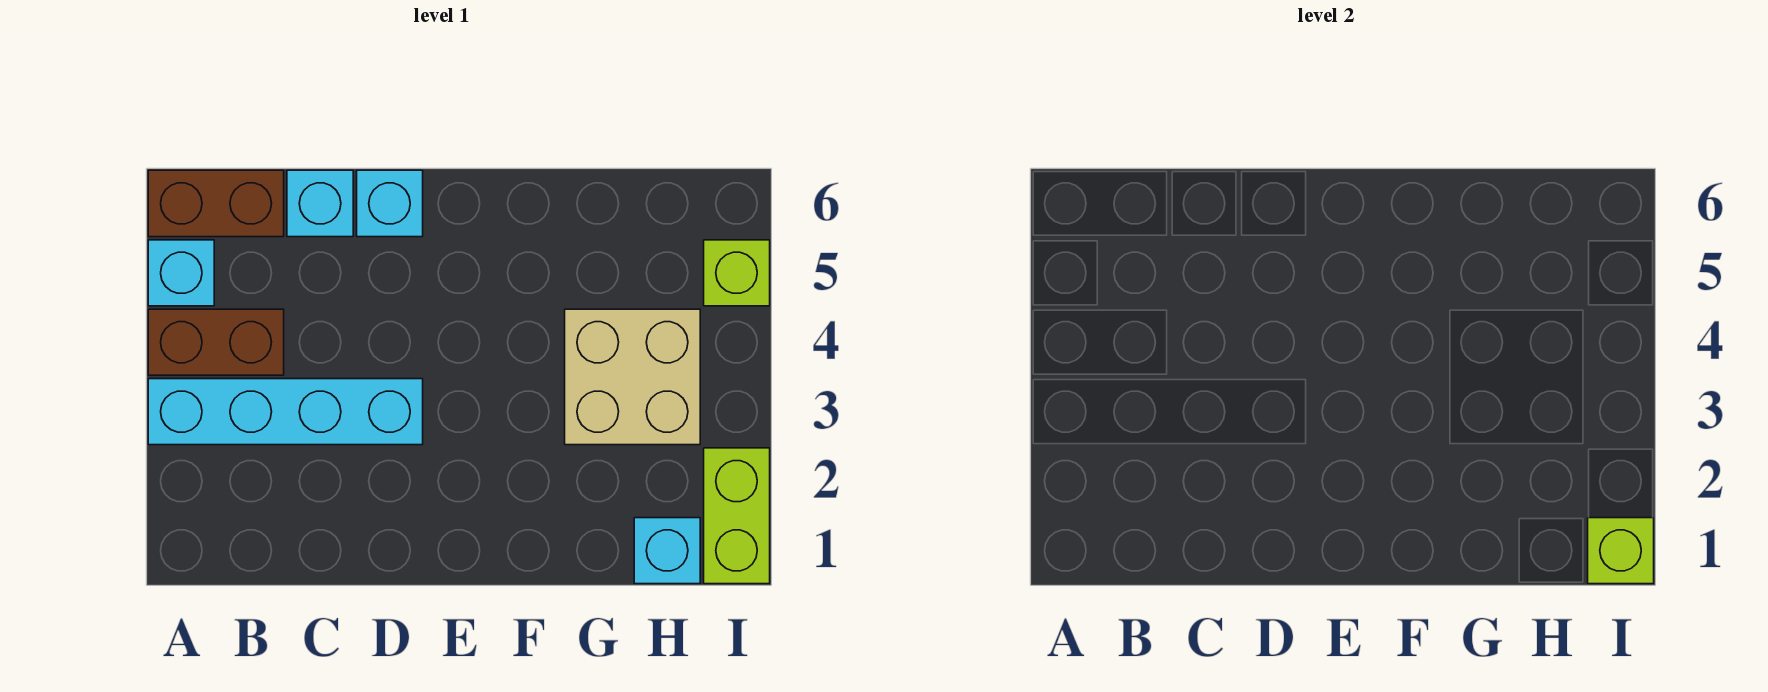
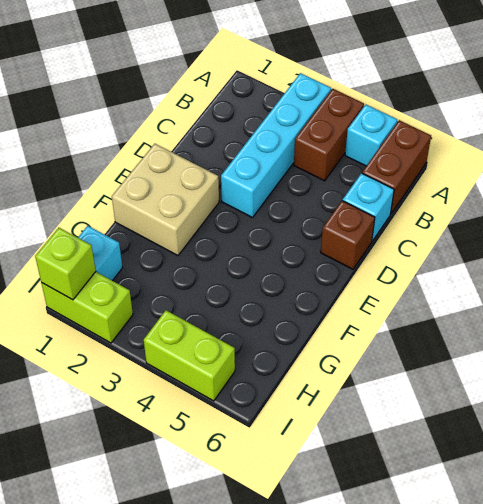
cyan 1x1 brick [357,170,423,237] -> brown 1x1 brick [321,201,375,269]
tan 2x2 brick [565,309,700,445] -> tan 2x2 brick moved to [112,144,219,255]
lime 1x1 brick [704,240,770,306] -> lime 1x2 brick [144,310,235,401]

